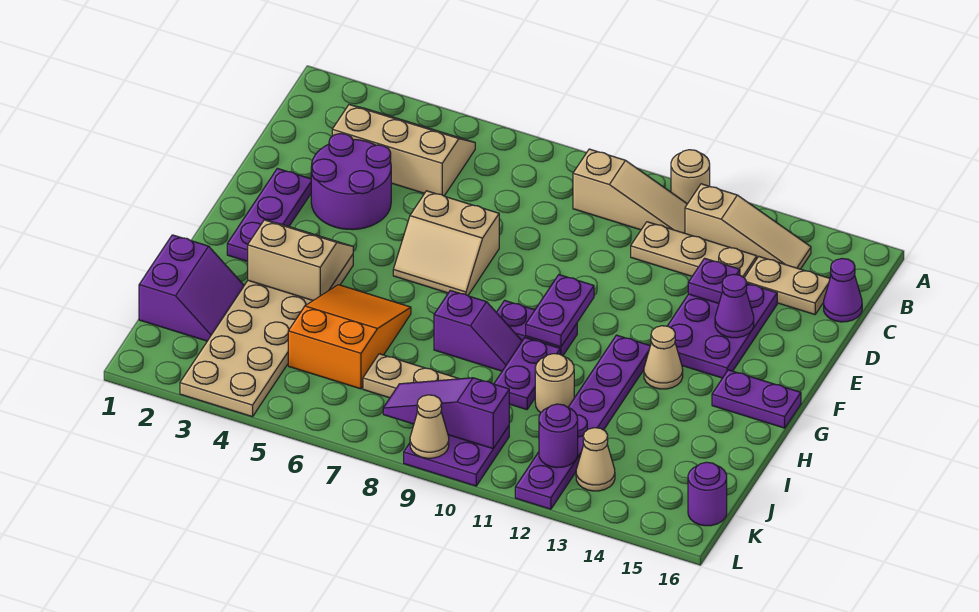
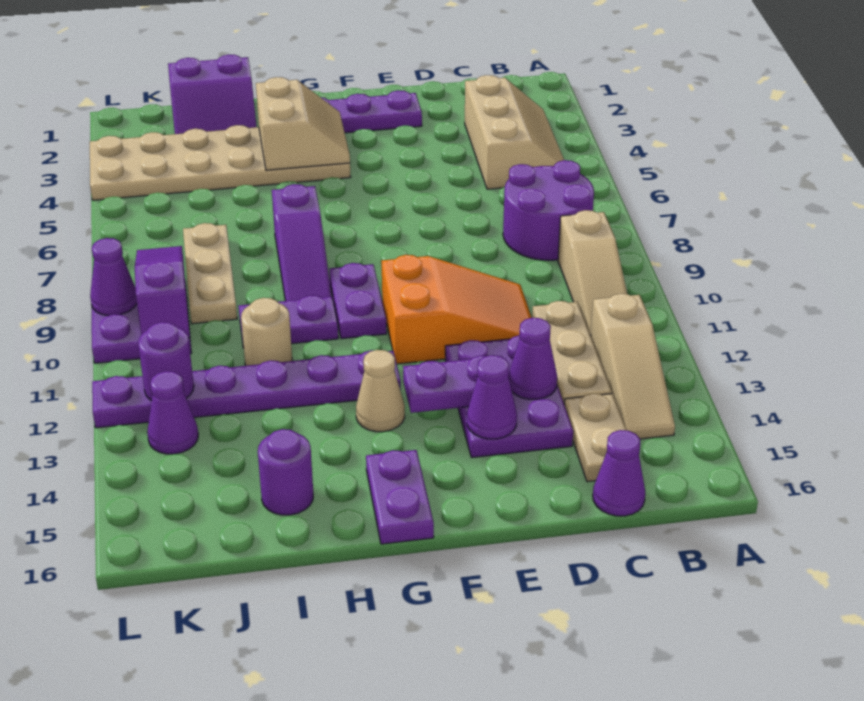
tan 1x1 round brick [671,150,710,204] -> none
purple 2x2 round brick [311,134,391,230] -> purple 2x2 round brick moved to [503,160,594,260]
purple 2x3 plate [668,284,777,378] -> purple 2x3 plate turned to [445,336,573,457]
purple 1x1 plate [688,258,740,303] -> purple 1x1 cone [509,318,557,399]
tan 2x2 slope [393,191,499,295] -> none
purple 1x2 plate [526,275,594,347] -> purple 1x2 plate moved to [403,356,511,413]
orange 2x3 slope [288,285,411,389] -> orange 2x3 slope moved to [382,255,532,364]
purple 1x2 slope [434,290,522,371] -> purple 1x3 slope [272,184,332,301]
tan 1x1 cone [576,428,615,491] -> purple 1x1 cone [147,371,198,454]
purple 1x1 round brick [688,462,727,526] -> purple 1x1 round brick moved to [258,429,313,515]
tan 1x1 cone [410,395,449,458] -> purple 1x1 cone [90,238,137,316]

